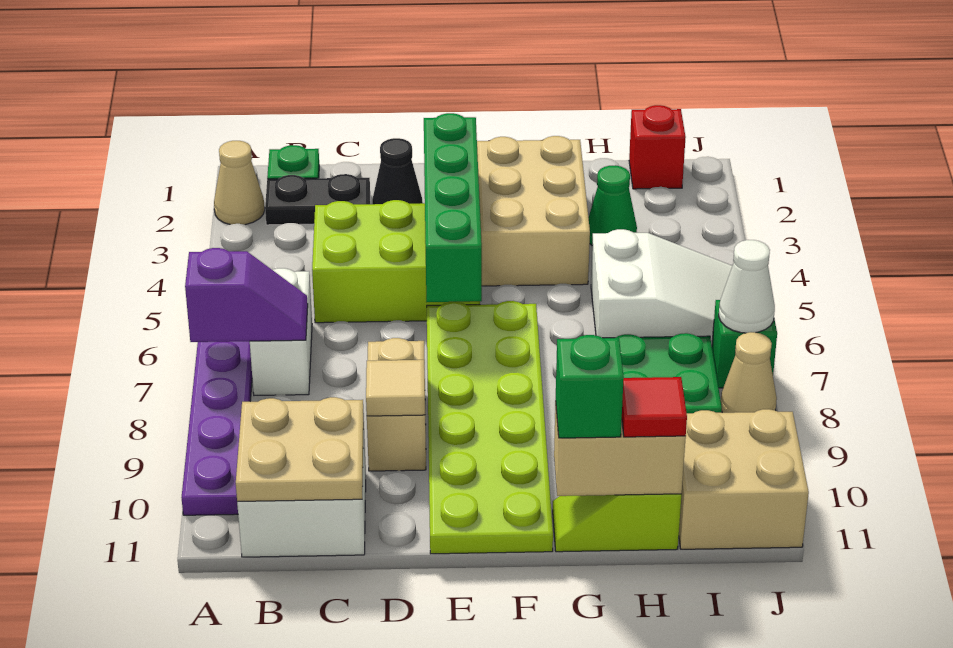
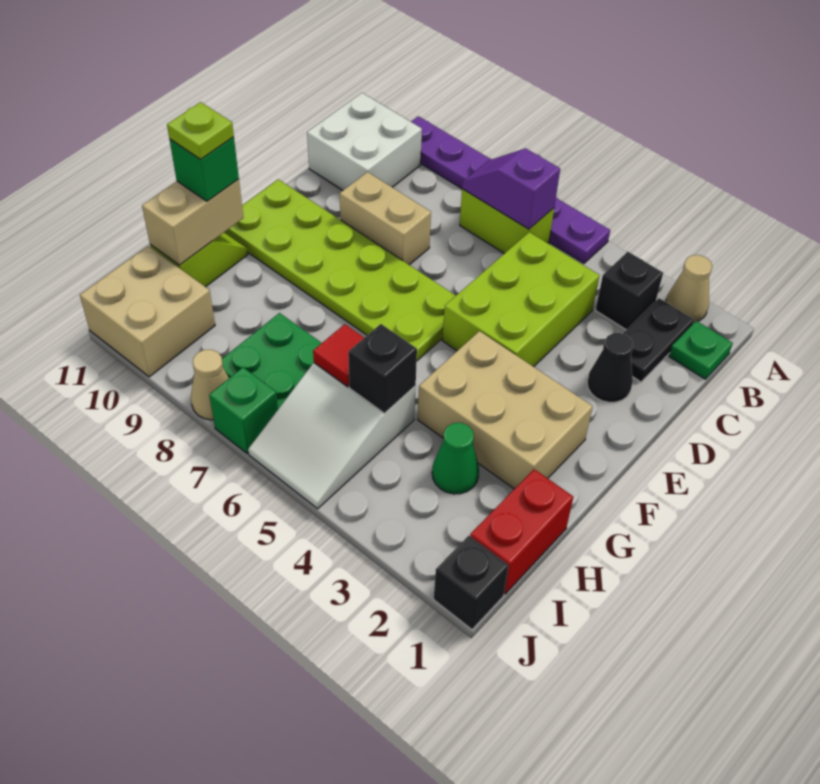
purple 1x2 slope [185,248,308,342] -> purple 1x2 slope turned to [462,148,560,229]
none -> black 1x1 brick [595,252,663,330]
white 1x2 brick [250,268,312,395] -> lime 1x2 brick [460,189,554,254]
tan 2x2 plate [236,397,364,501] -> none
tan 1x1 tile [366,360,425,416] -> none
green 1x4 brick [424,113,482,302] -> none
none -> lime 1x1 plate [167,102,234,159]
none -> black 1x1 brick [348,324,417,413]
red 1x1 tile [622,377,687,437] -> red 1x1 tile moved to [313,324,364,387]
red 1x1 brick [629,105,686,189] -> red 1x2 brick [470,469,573,594]
none -> black 1x1 brick [434,536,509,629]
white 1x1 cone [719,240,775,333] -> none

